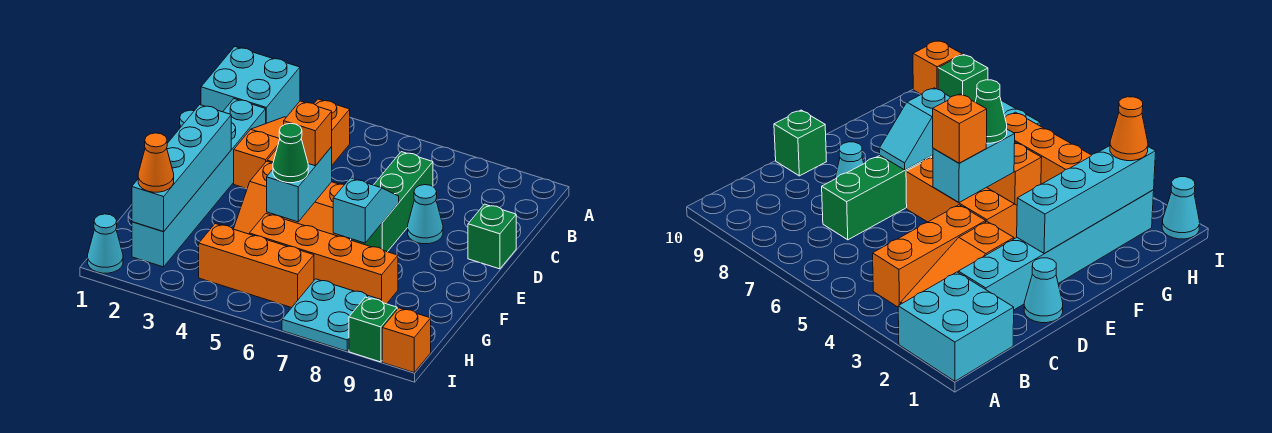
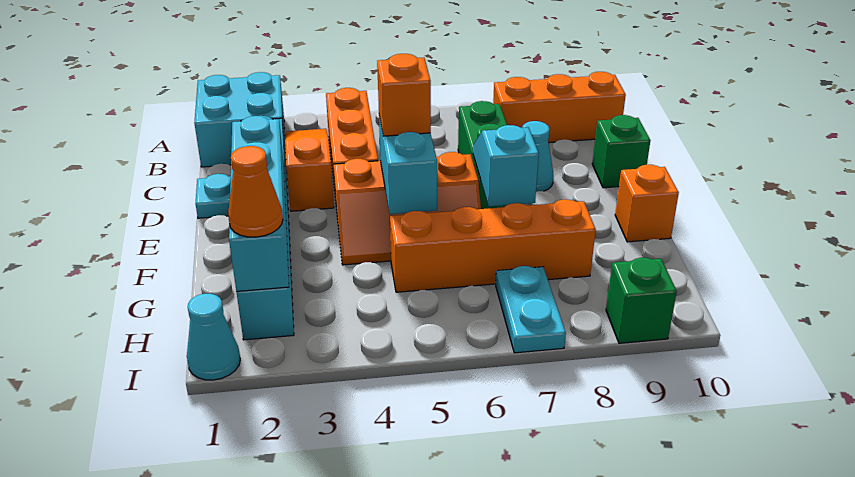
cyan 1x1 cone [1024,258,1063,323] -> cyan 1x1 plate [196,174,231,218]
green 1x1 cone [273,123,308,183] -> none
orange 1x3 brick [199,224,314,308] -> orange 1x3 brick moved to [493,72,626,143]
cyan 2x2 plate [282,279,381,351] -> cyan 1x2 plate [496,266,566,353]
orange 1x1 brick [382,308,431,372] -> orange 1x1 brick moved to [615,165,679,242]

